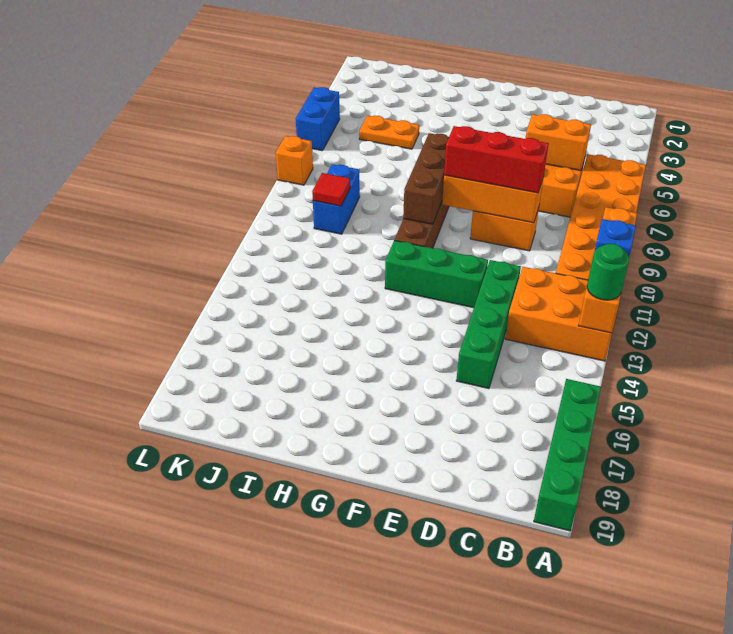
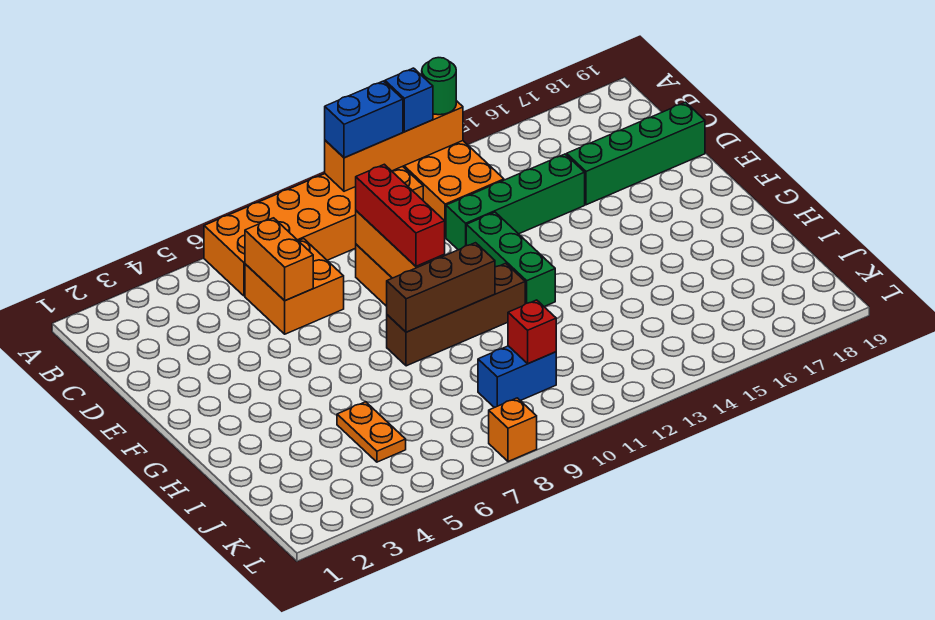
green 1x4 brick [534,379,601,531] -> green 1x4 brick moved to [567,102,705,205]
red 1x1 tile [312,173,350,206] -> red 1x1 brick [508,300,556,364]
blue 1x2 brick [296,87,340,151] -> blue 1x2 brick moved to [325,81,403,158]

